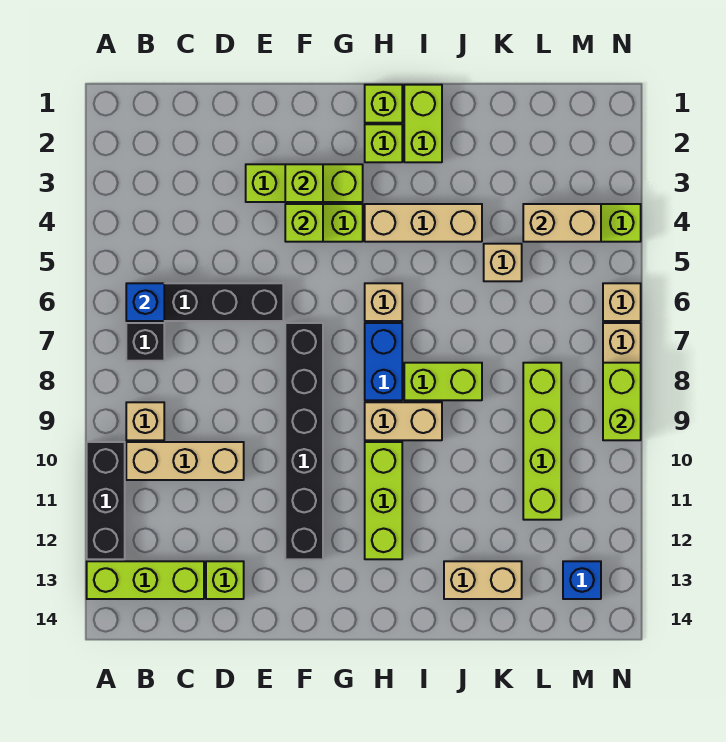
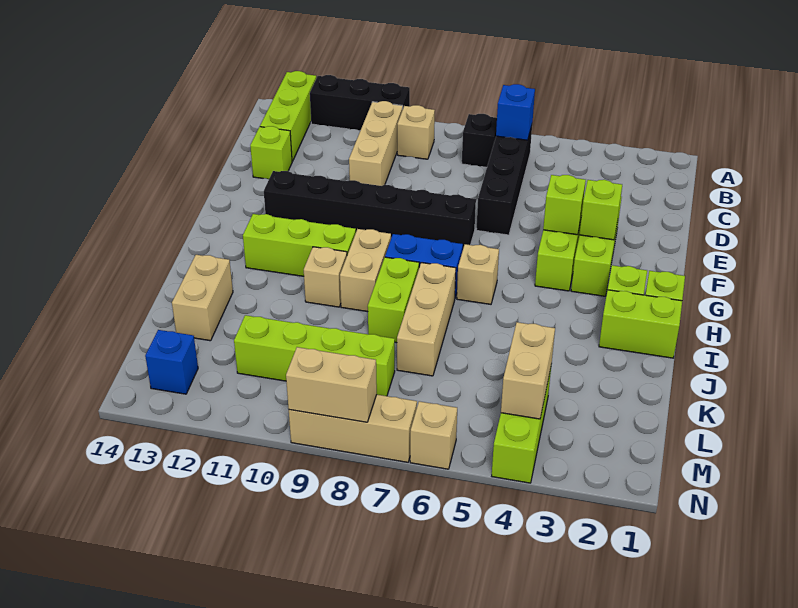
tan 1x3 brick [365,204,482,242] -> tan 1x3 brick moved to [397,263,456,376]
tan 1x1 brick [484,244,522,281] -> tan 1x1 brick moved to [304,247,347,307]
lime 1x2 brick [603,363,641,440] -> tan 1x2 brick [286,347,377,422]

